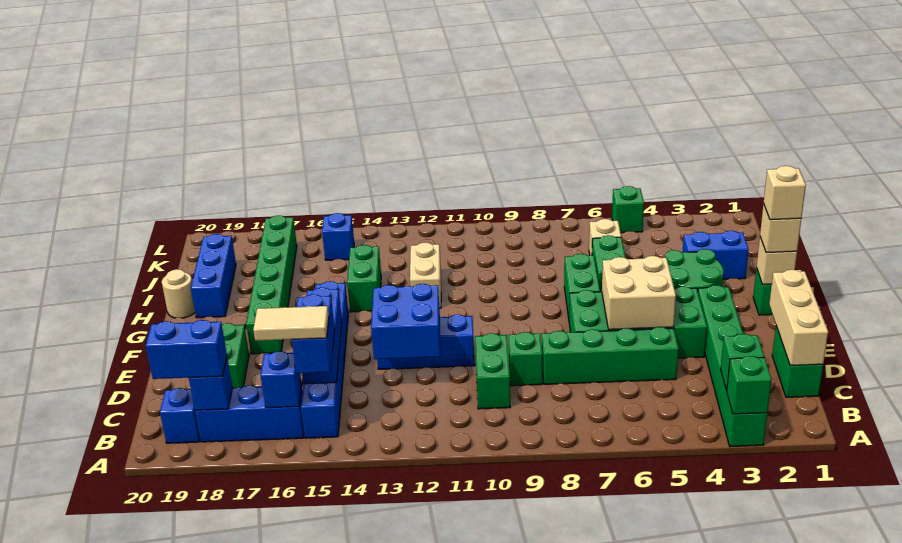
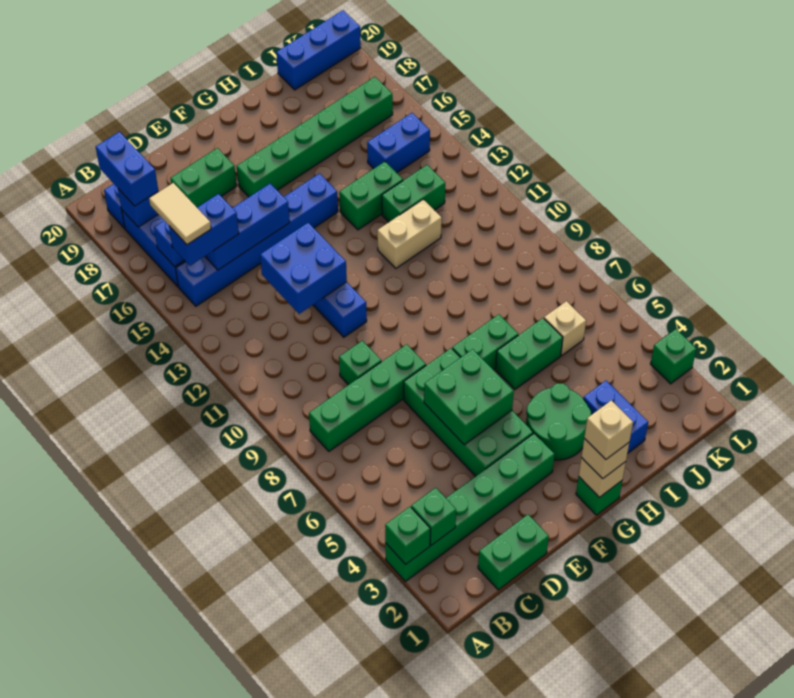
tan 1x3 brick [769,270,828,366] -> none
green 1x2 brick [475,333,510,409] -> green 1x2 brick moved to [382,165,445,222]
green 1x4 brick [542,327,679,384] -> green 1x4 brick turned to [309,344,426,451]
tan 2x2 brick [602,256,676,330] -> green 2x2 brick [424,349,514,445]
blue 1x3 brick [191,234,236,318] -> blue 1x3 brick moved to [276,10,361,90]
tan 1x1 round brick [162,269,195,318] -> none
blue 1x1 brick [322,213,354,260] -> blue 1x2 brick [367,113,430,173]
green 1x1 brick [612,186,644,233] -> green 1x1 brick moved to [651,329,696,384]

